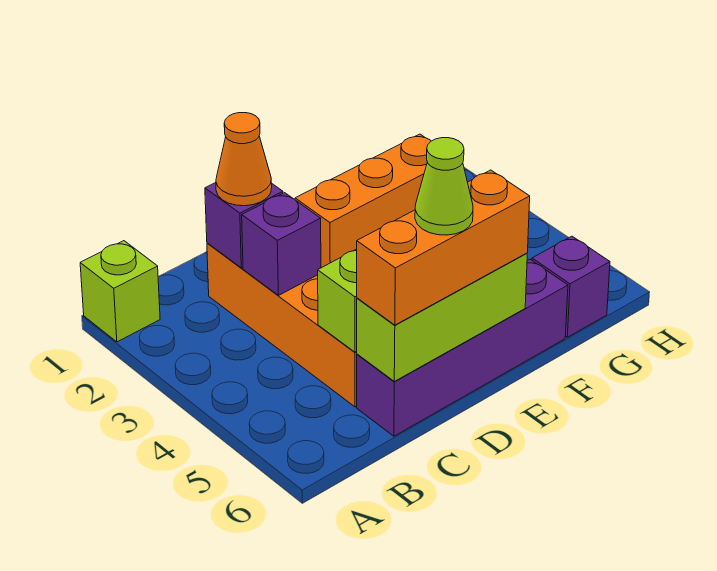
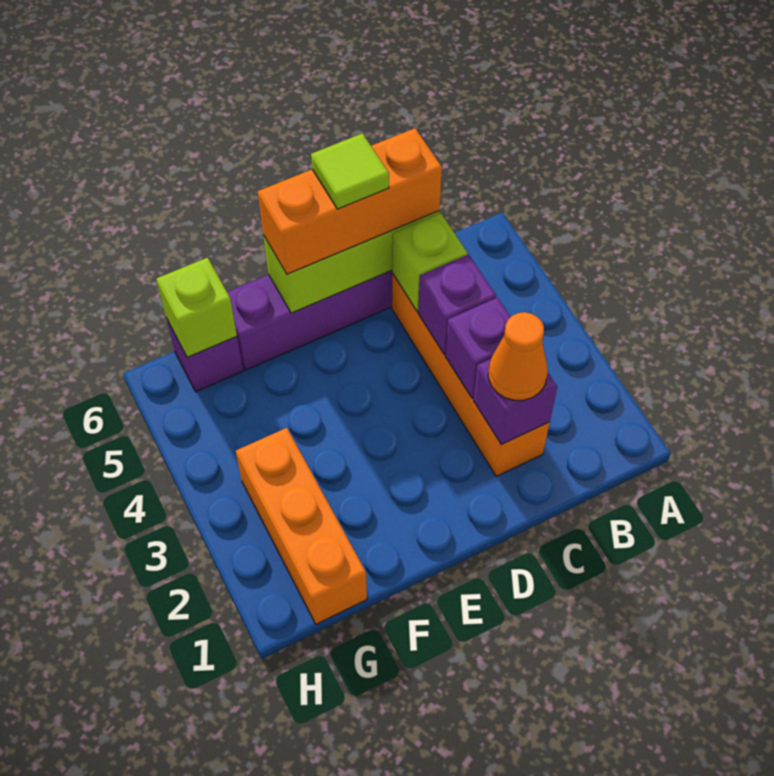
lime 1x1 brick [80,241,160,342] -> lime 1x1 brick moved to [157,258,237,358]
none -> purple 1x1 brick [418,254,496,354]
lime 1x1 cone [415,138,473,235] -> lime 1x1 tile [311,133,389,209]
orange 1x3 brick [295,134,431,268] -> orange 1x3 brick turned to [236,428,367,624]

